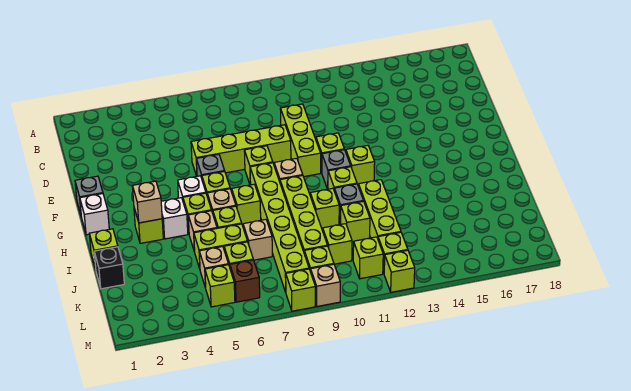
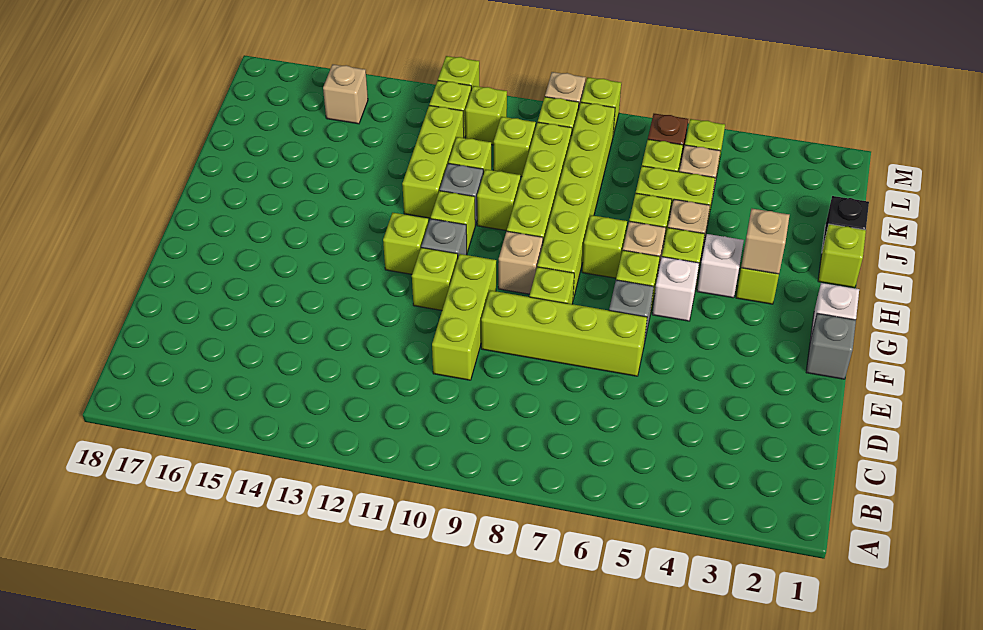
tan 1x1 brick [243,220,272,260] -> tan 1x1 brick moved to [323,64,368,124]

